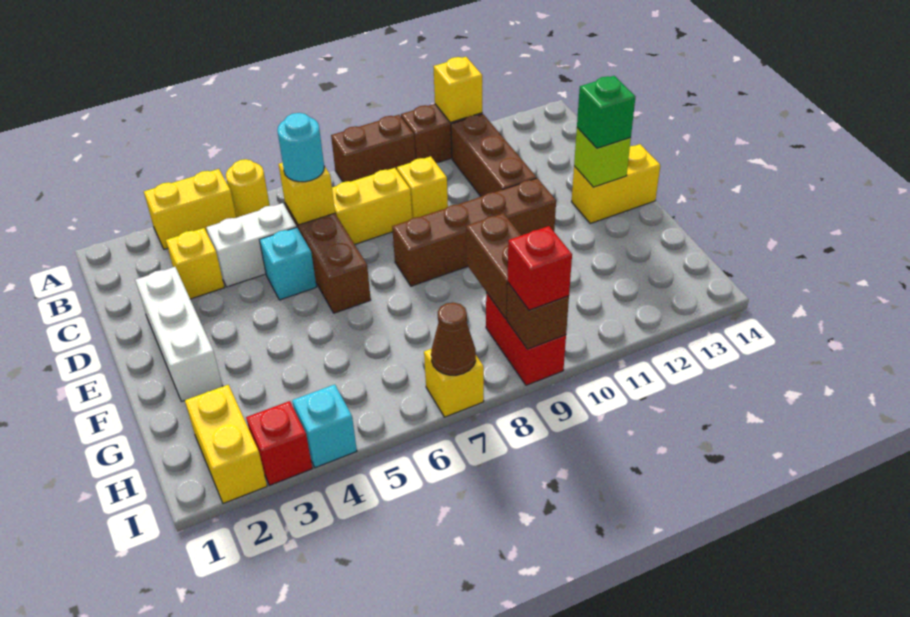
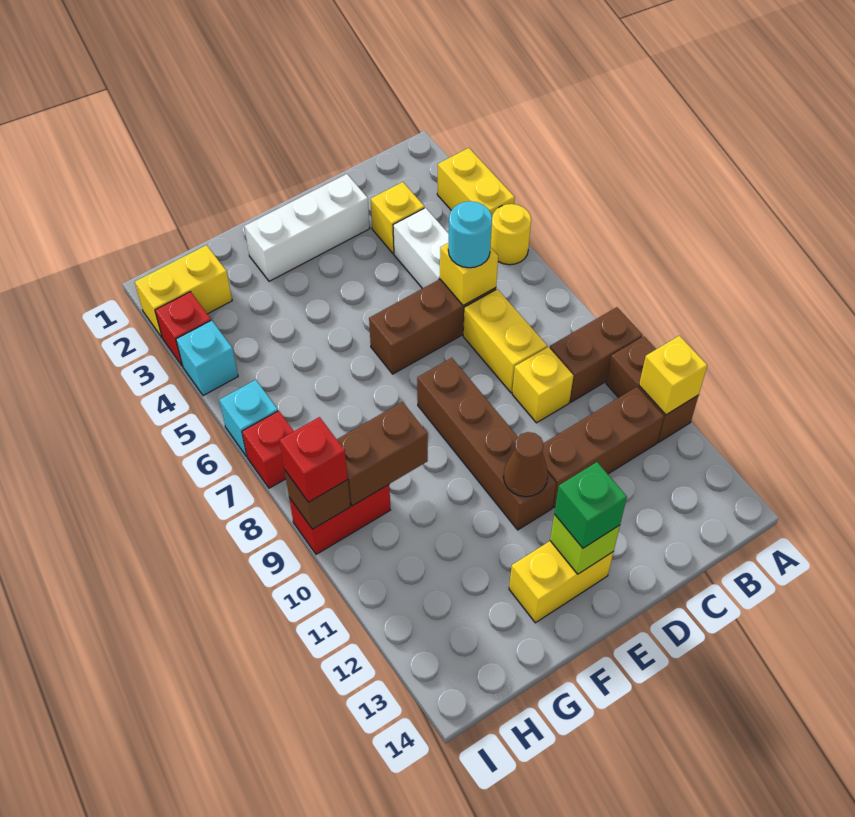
brown 1x2 brick [331,115,415,182] -> brown 1x2 brick turned to [550,307,643,402]
cyan 1x1 brick [260,227,316,300] -> cyan 1x1 brick moved to [219,380,278,457]
yellow 1x2 brick [572,144,660,223] -> yellow 1x2 brick turned to [509,541,613,623]
yellow 1x1 brick [424,349,484,417] -> red 1x1 brick [242,411,294,488]
brown 1x1 cone [431,302,476,375] -> brown 1x1 cone moved to [503,432,548,497]

